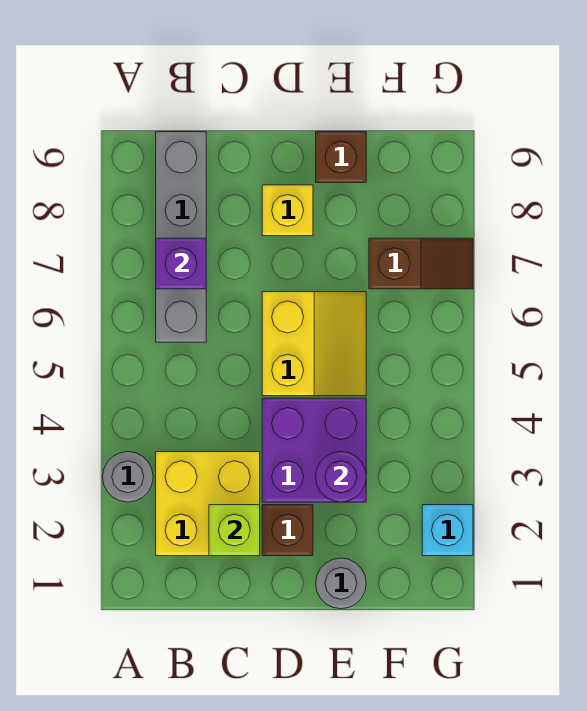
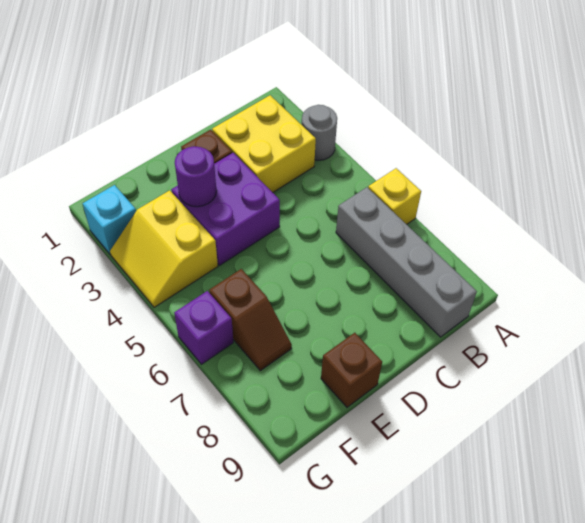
purple 1x1 brick [156,238,206,289] -> purple 1x1 brick moved to [174,291,233,364]
lime 1x1 brick [209,505,260,556] -> none
yellow 2x2 slope [262,292,366,396] -> yellow 2x2 slope moved to [110,190,218,307]
yellow 1x1 brick [262,185,313,236] -> yellow 1x1 brick moved to [368,168,421,224]
grey 1x1 round brick [316,558,366,609] -> none
brown 1x2 slope [369,238,473,289] -> brown 1x2 slope turned to [209,269,292,371]

